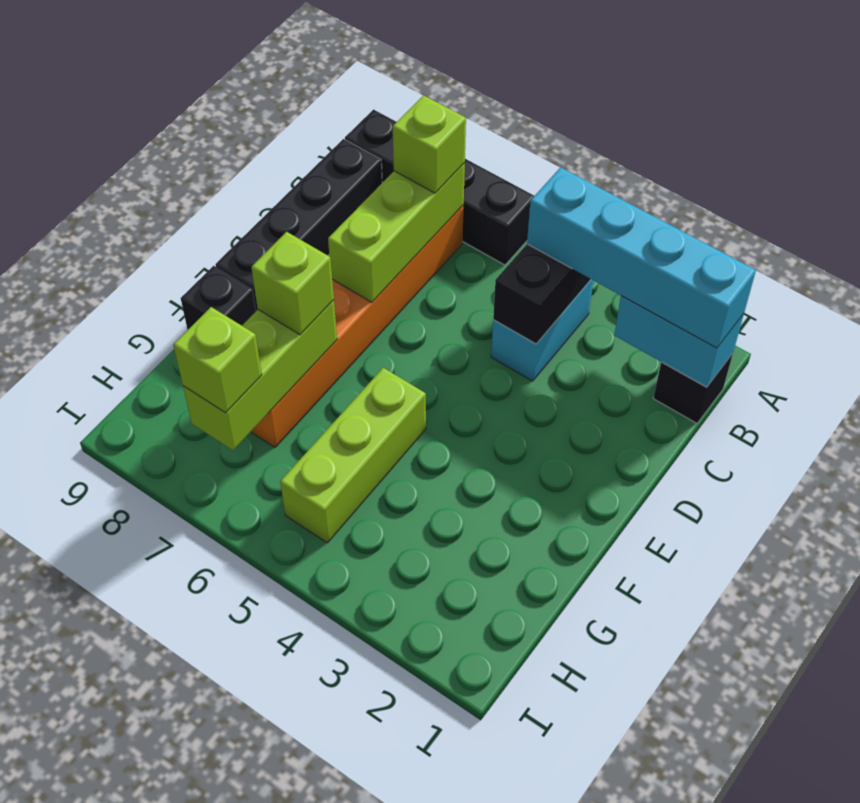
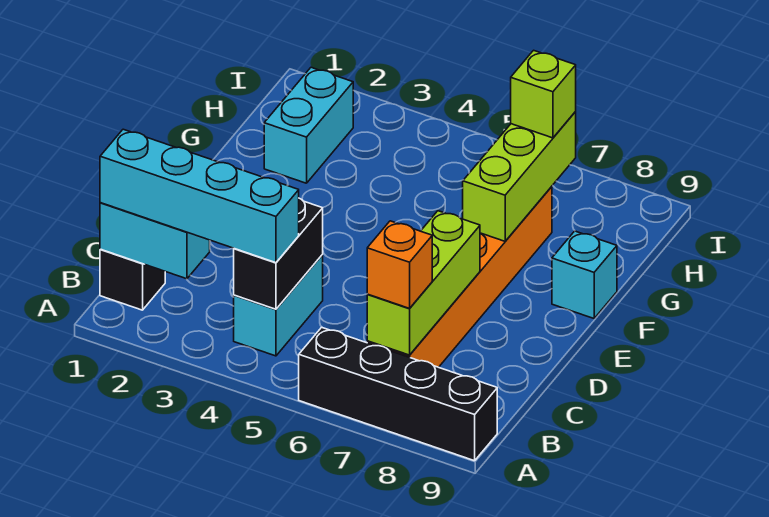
lime 1x1 brick [393,95,466,193] -> orange 1x1 brick [367,221,432,308]
black 1x4 brick [215,139,382,311] -> none
lime 1x3 brick [280,368,426,543] -> none
lime 1x1 brick [251,232,334,335] -> none
black 1x1 brick [181,266,256,330] -> cyan 1x1 brick [552,231,617,318]
none -> cyan 1x2 brick [264,67,353,183]

